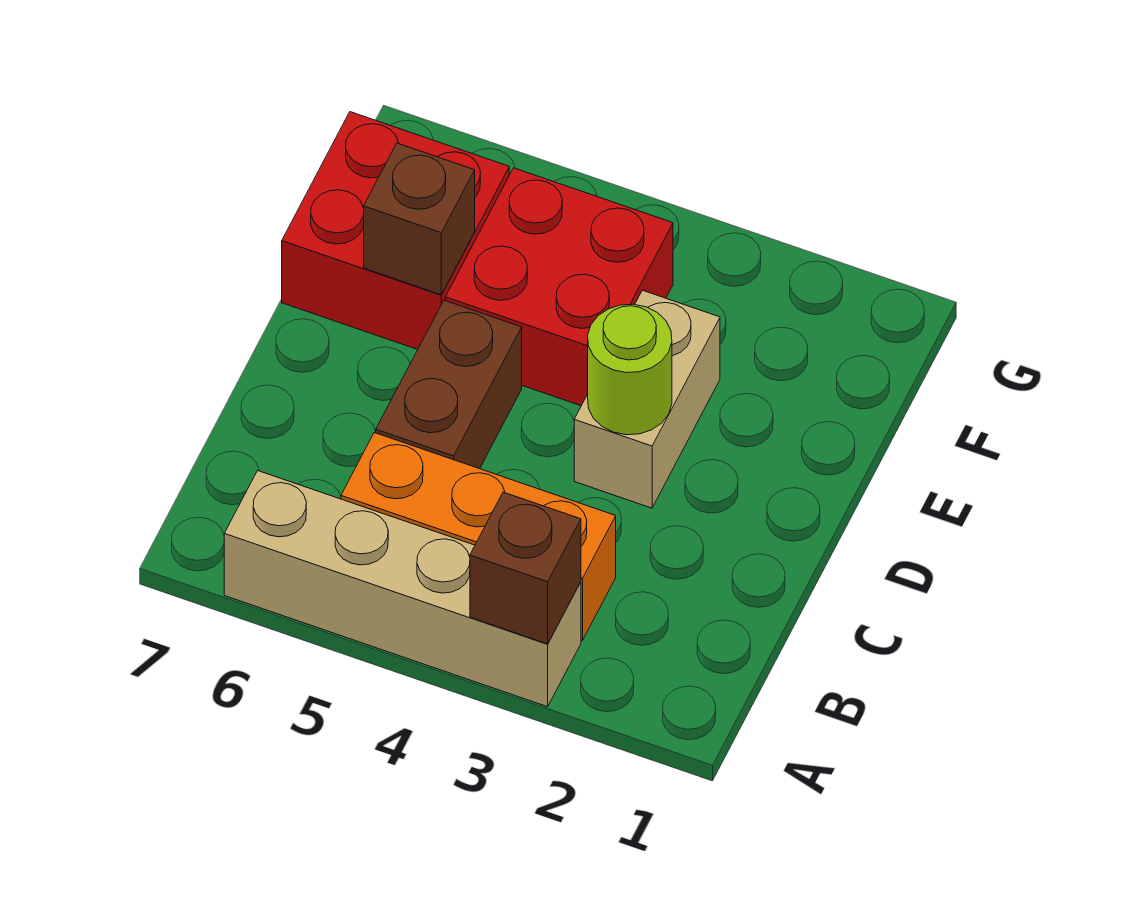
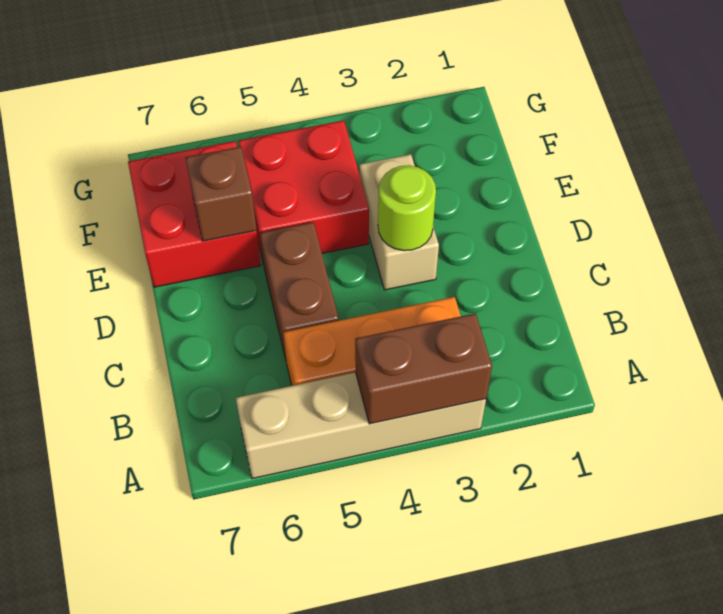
brown 1x1 brick [470,492,581,644] -> brown 1x2 brick [355,313,492,424]

